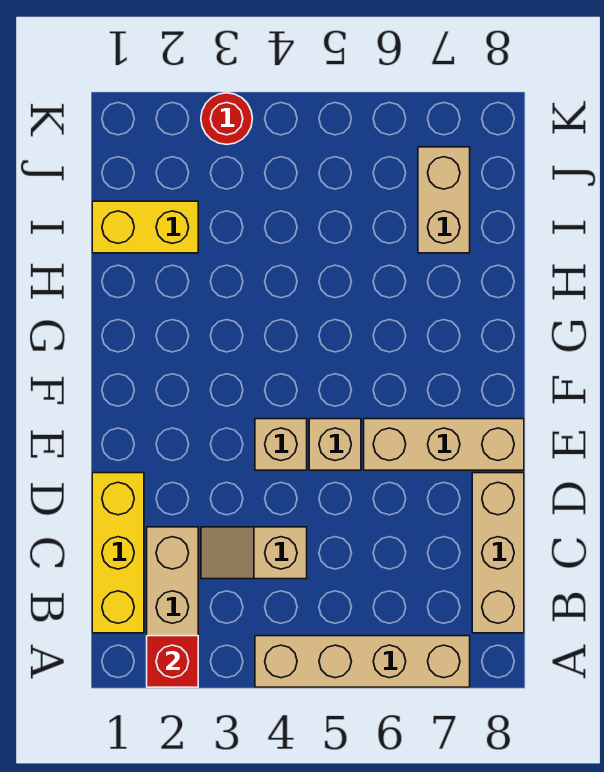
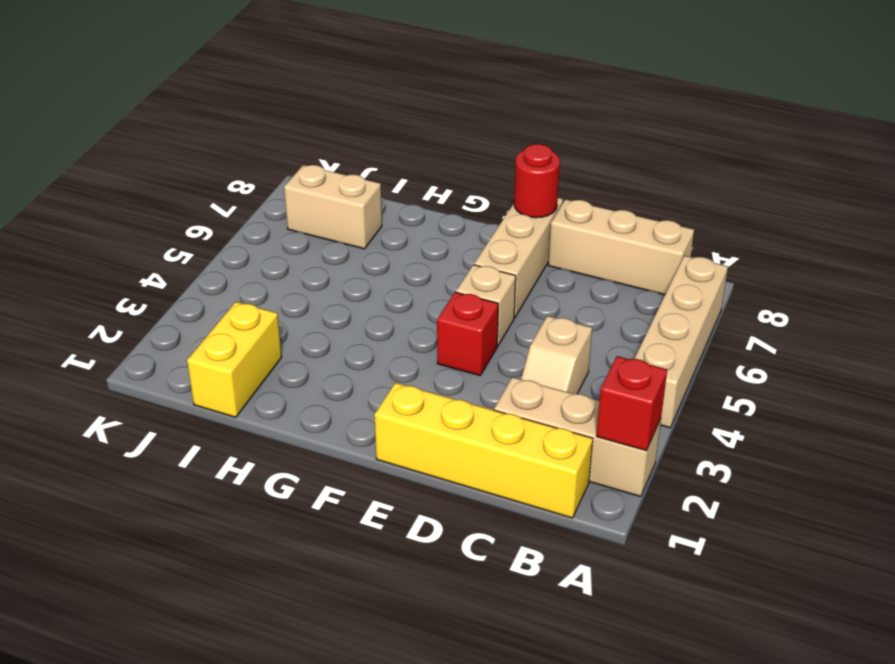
yellow 1x3 brick [92,473,144,633] -> yellow 1x4 brick [374,383,593,518]
tan 1x1 brick [255,419,307,470] -> red 1x1 brick [437,292,498,375]
red 1x1 round brick [201,93,252,145] -> red 1x1 round brick moved to [514,144,560,218]

